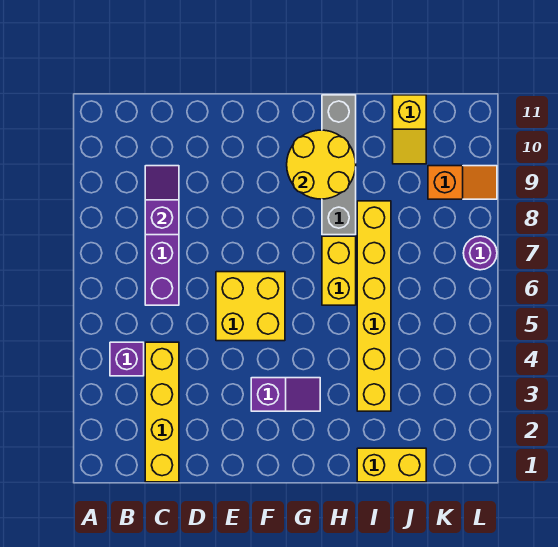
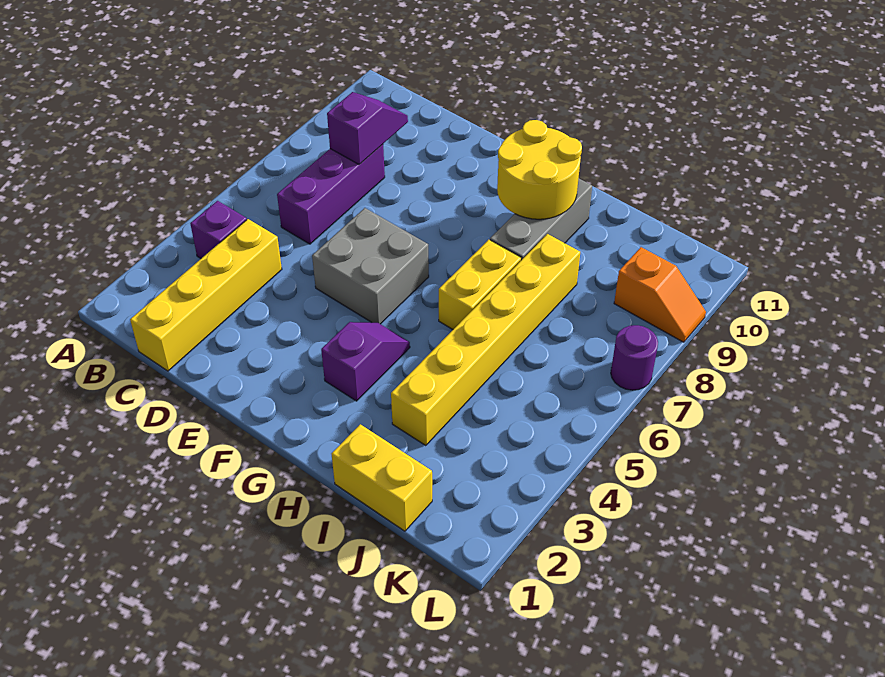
yellow 2x2 brick [216,272,285,341] -> grey 2x2 brick [312,208,429,324]
purple 1x2 slope [251,378,320,411] -> purple 1x2 slope turned to [321,322,410,401]
grey 1x4 brick [322,95,356,235] -> grey 1x3 brick [490,178,592,260]
yellow 1x2 slope [393,95,426,164] -> none

